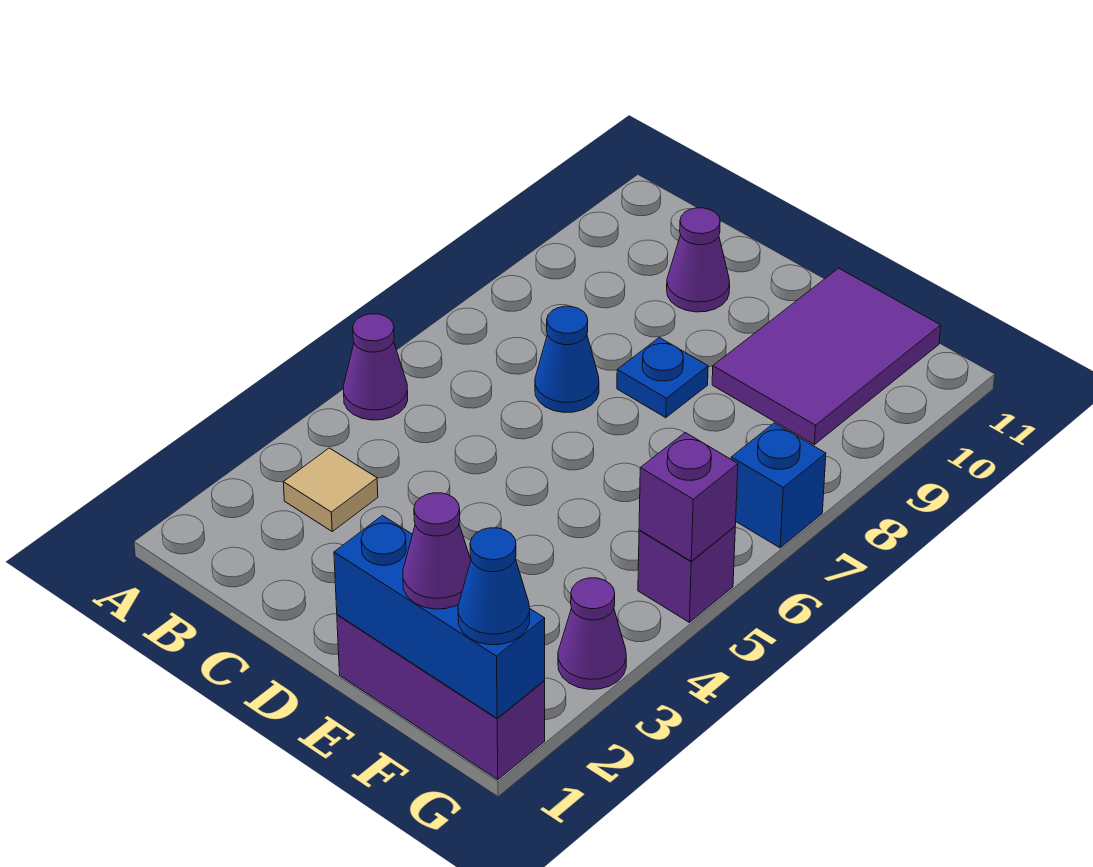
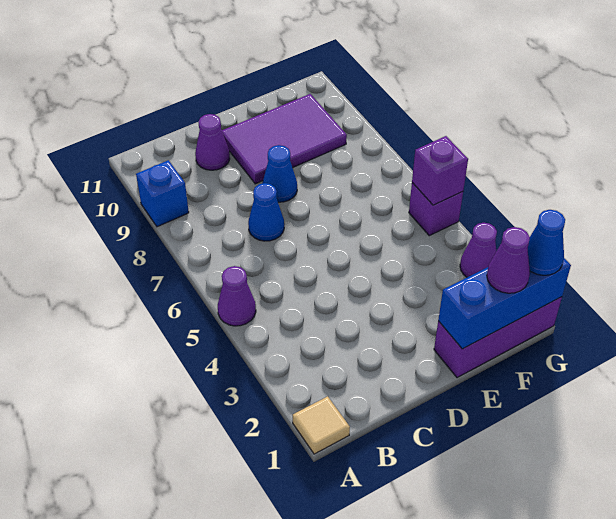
tan 1x1 tile [283,448,378,531] -> tan 1x1 tile moved to [293,396,350,454]
blue 1x1 plate [617,338,708,418] -> blue 1x1 cone [262,145,297,202]
purple 2x3 tile [712,268,941,445] -> purple 2x3 tile turned to [222,94,347,184]
blue 1x1 brick [731,423,826,548] -> blue 1x1 brick moved to [136,160,189,227]

